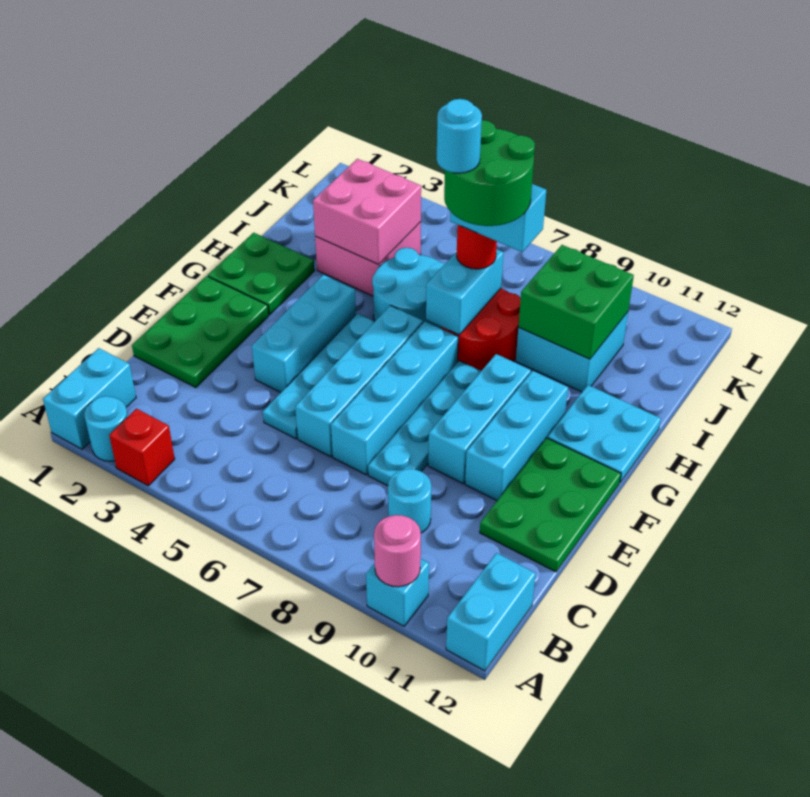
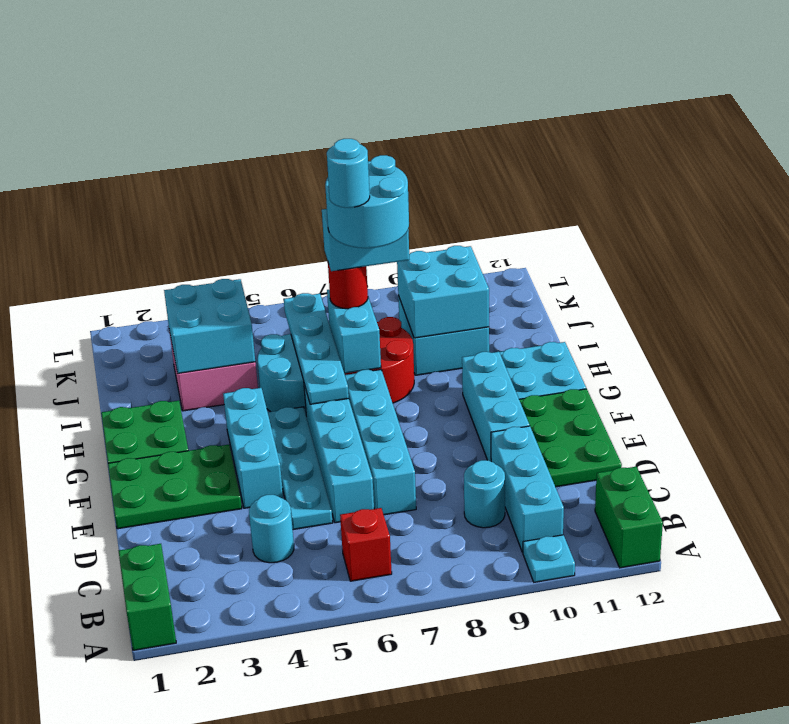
cyan 1x2 brick [43,348,136,449] -> green 1x2 brick [118,544,176,650]
cyan 1x1 round brick [84,396,128,461] -> cyan 1x1 round brick moved to [249,495,294,563]
red 1x1 brick [109,409,175,486] -> red 1x1 brick moved to [340,508,392,581]
cyan 1x1 brick [366,558,429,626] -> cyan 1x1 plate [523,535,575,582]
pink 1x1 round brick [374,515,421,587] -> none
cyan 1x2 brick [446,553,536,671] -> green 1x2 brick [595,467,663,568]
green 2x3 plate [132,276,269,388] -> green 2x3 plate turned to [108,445,242,529]
cyan 1x4 plate [368,361,481,486] -> cyan 1x4 plate moved to [284,293,349,404]
cyan 1x3 brick [428,354,531,483] -> cyan 1x3 brick moved to [491,426,564,552]
green 2x2 round brick [444,120,535,226] -> cyan 2x2 round brick [325,155,409,248]
pink 2x2 brick [313,159,421,264] -> cyan 2x2 brick [164,279,255,373]
green 2x2 brick [518,245,634,359] -> cyan 2x2 brick [397,246,489,338]

